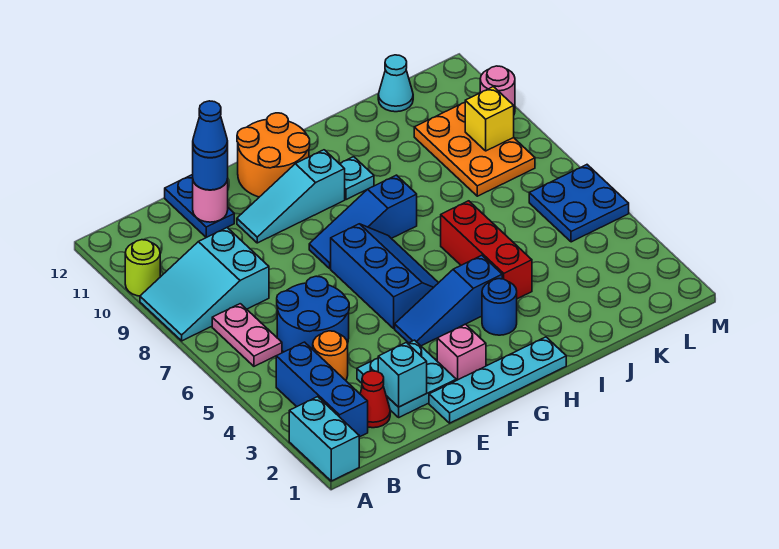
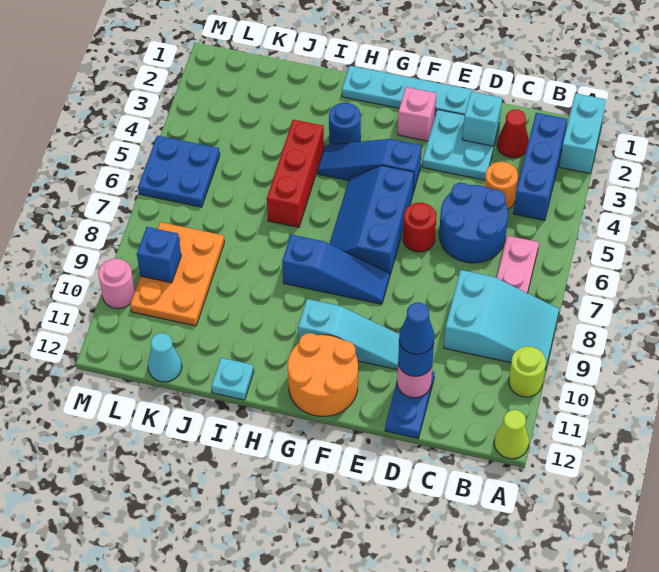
none -> lime 1x1 cone [494,410,529,459]
none -> red 1x1 round brick [403,203,437,252]
blue 1x3 slope [395,255,502,346] -> blue 1x3 slope turned to [318,139,422,193]
cyan 1x1 plate [340,157,374,200] -> cyan 1x1 plate moved to [211,358,254,400]
yellow 1x1 brick [465,87,514,151] -> blue 1x1 brick [137,227,181,283]

